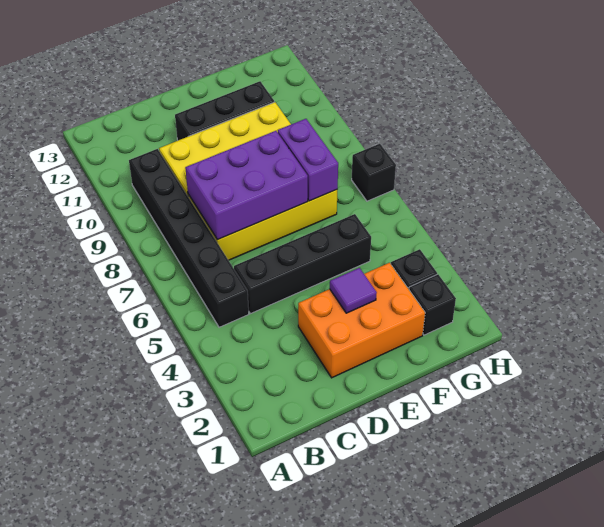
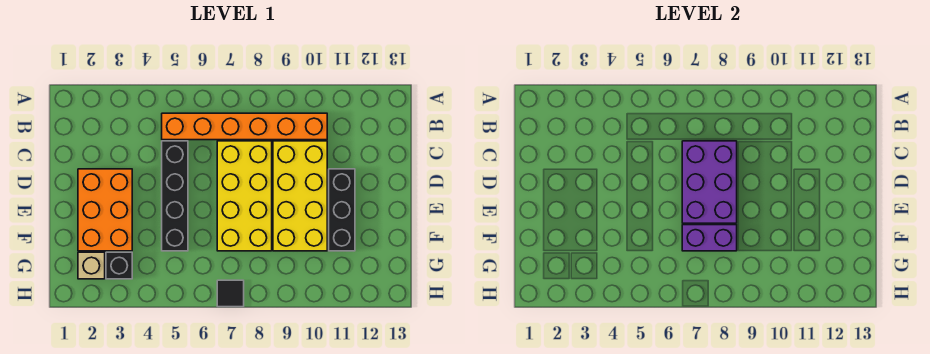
black 1x6 brick [129,149,249,327] -> orange 1x6 brick [162,113,327,140]
purple 1x1 tile [330,268,377,313] -> none
black 1x1 brick [409,274,456,335] -> tan 1x1 brick [78,252,105,279]
black 1x1 brick [352,144,396,201] -> black 1x1 tile [217,280,244,307]

